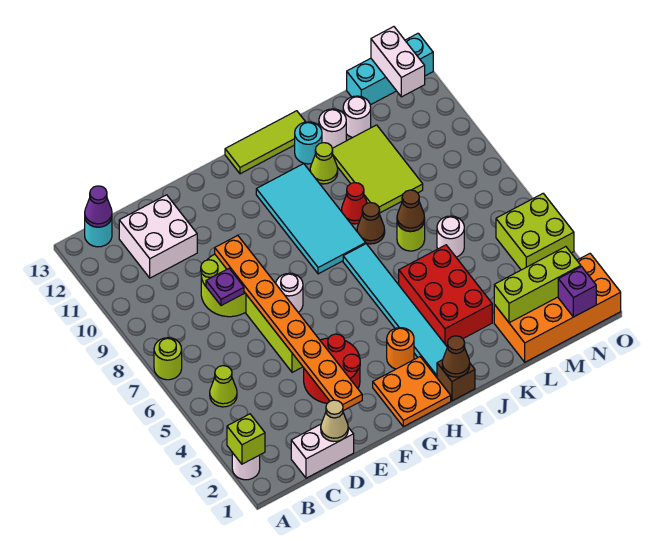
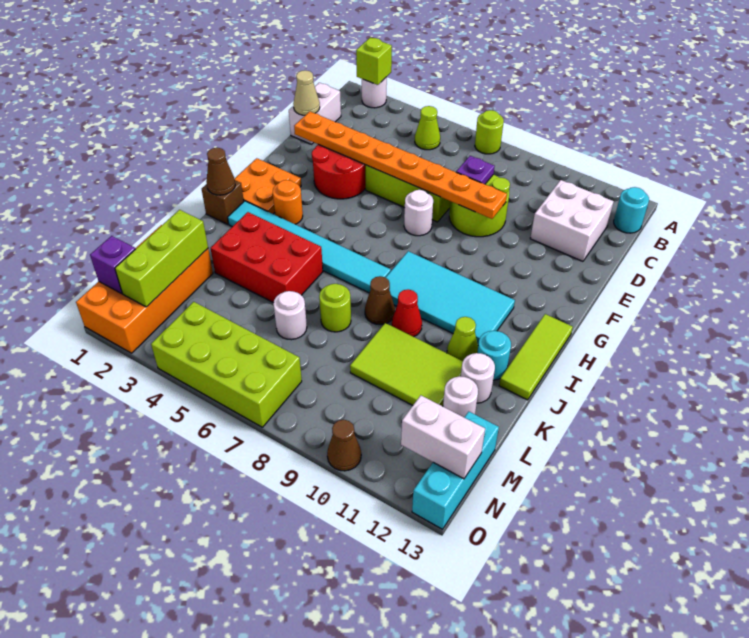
purple 1x1 cone [85,186,112,227] -> none
brown 1x1 cone [397,190,425,231] -> brown 1x1 cone moved to [327,420,361,471]
lime 2x2 brick [496,193,574,270] -> lime 2x4 brick [151,302,302,427]

